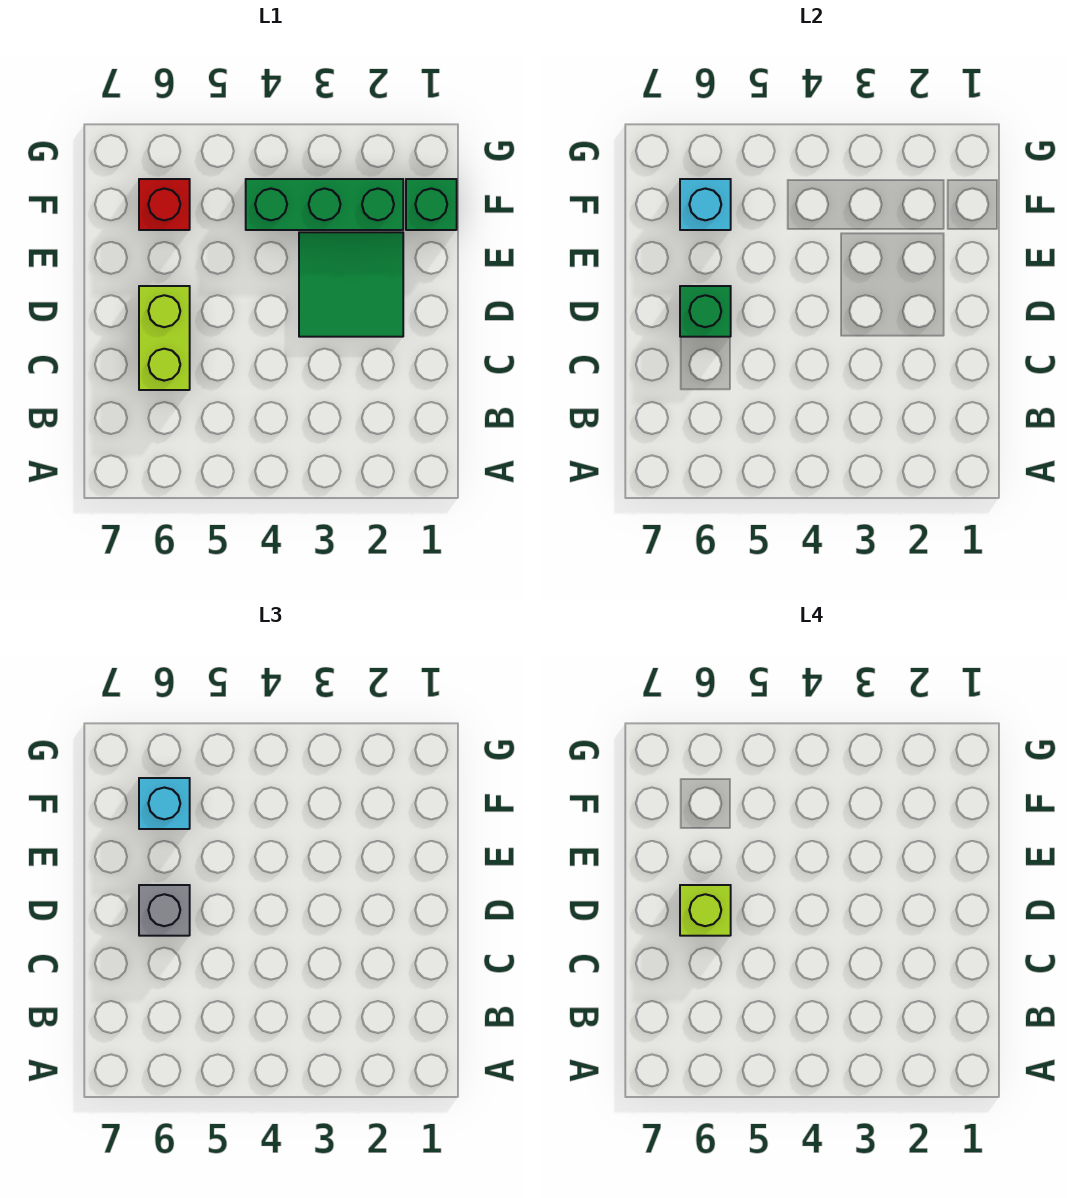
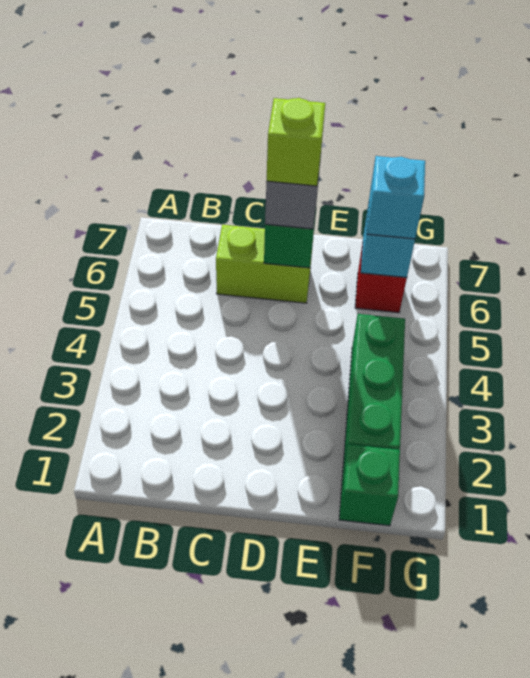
green 2x2 tile [299,232,403,337] -> none

